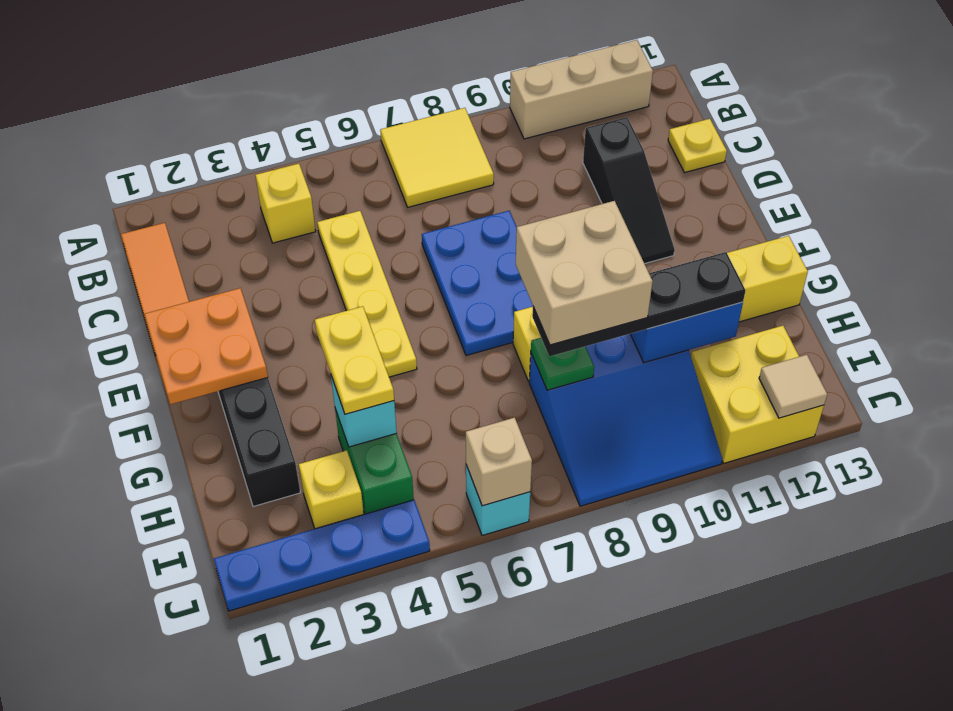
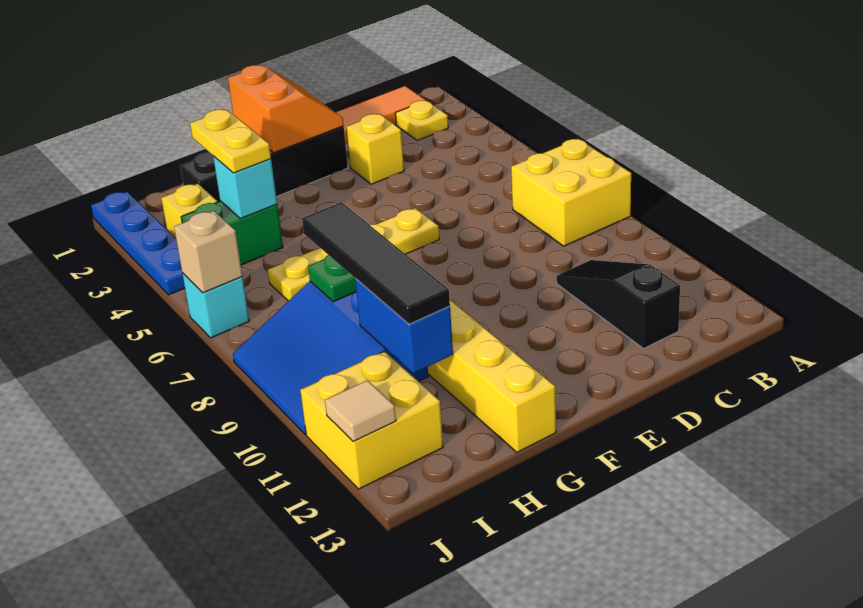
yellow 2x2 tile [380,108,494,207] -> yellow 2x2 brick [511,139,631,246]
tan 1x3 brick [510,40,653,139] -> none
yellow 1x1 brick [256,164,316,243] -> yellow 1x1 brick moved to [347,114,404,184]
yellow 1x4 plate [317,211,417,377] -> yellow 1x4 plate moved to [268,208,439,301]
black 1x3 slope [583,117,675,264] -> black 1x3 slope turned to [557,260,680,349]
yellow 1x1 plate [668,119,727,173] -> yellow 1x1 plate moved to [396,101,448,141]
blue 2x3 plate [422,211,533,356] -> none
orange 2x2 plate [144,288,268,404] -> orange 2x2 slope [228,65,344,152]
yellow 1x2 plate [315,306,394,414] -> yellow 1x2 plate turned to [190,110,271,173]
tan 2x2 brick [516,201,653,345] -> none
black 1x4 plate [532,252,746,357] -> black 1x4 tile [302,202,450,324]

